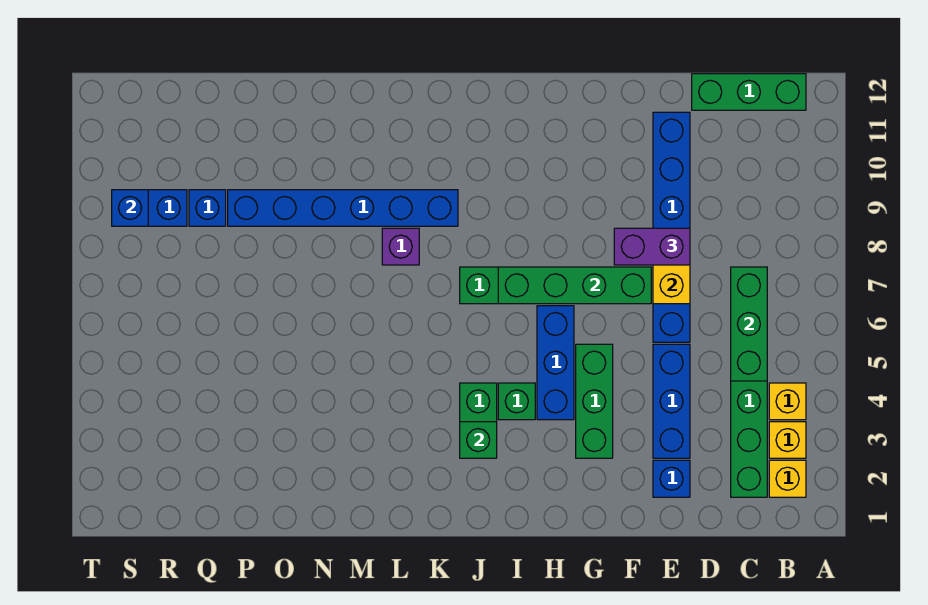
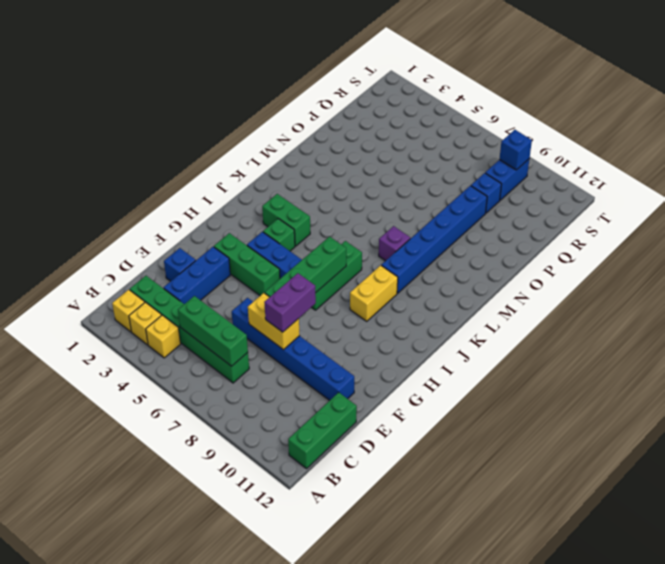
blue 1x3 brick [653,344,690,458] -> blue 1x3 brick turned to [164,247,230,304]
none -> yellow 1x2 brick [350,265,398,321]
green 1x1 brick [460,422,497,458] -> none

